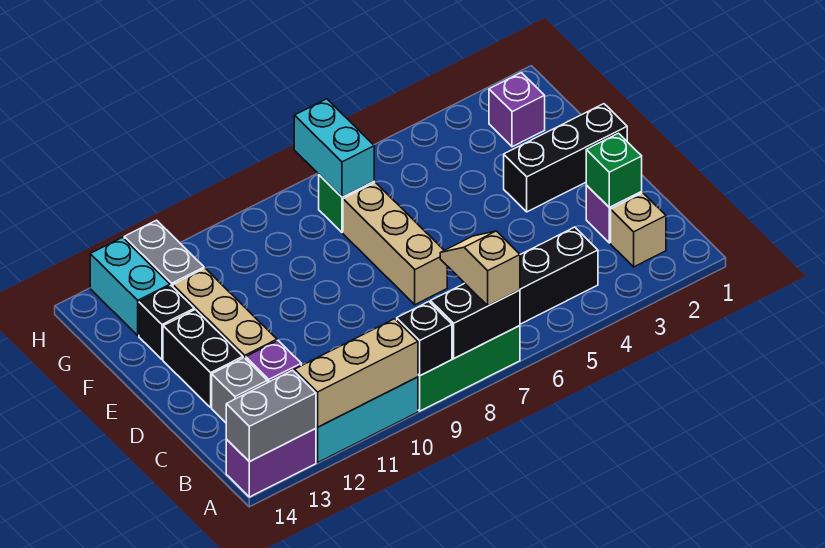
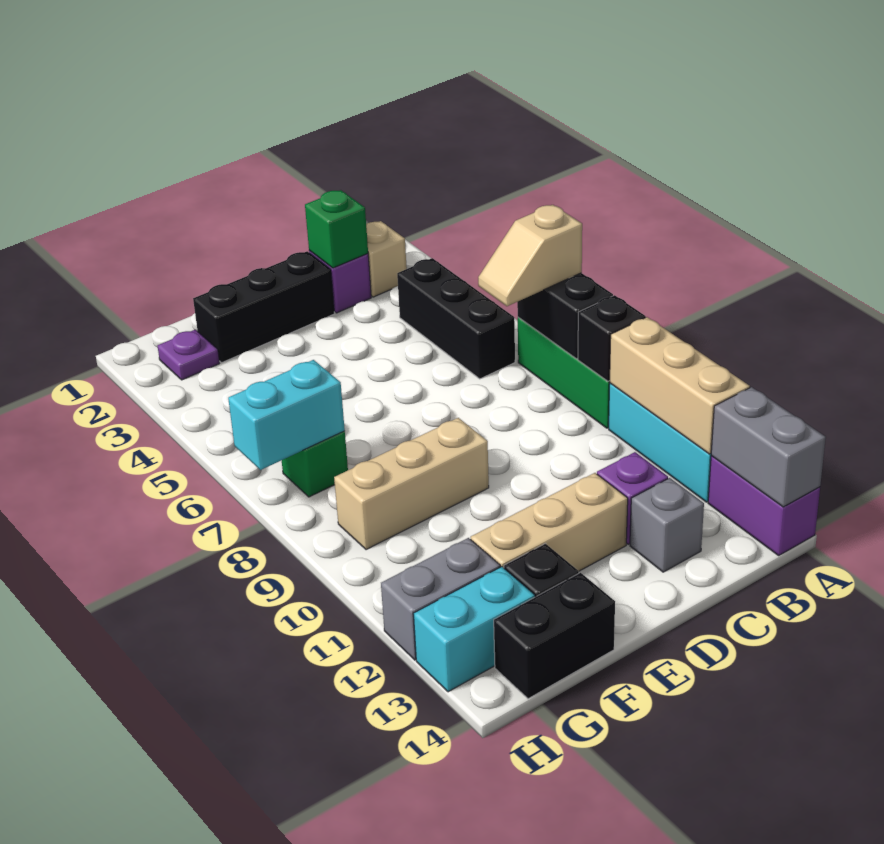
tan 1x3 brick [343,182,447,305] -> tan 1x3 brick moved to [334,418,489,550]
black 1x2 brick [163,310,243,407] -> black 1x2 brick moved to [494,573,615,699]
black 1x3 brick [504,104,627,212] -> black 1x3 brick turned to [193,251,335,363]
purple 1x1 brick [489,73,545,147] -> purple 1x1 plate [158,330,220,380]

